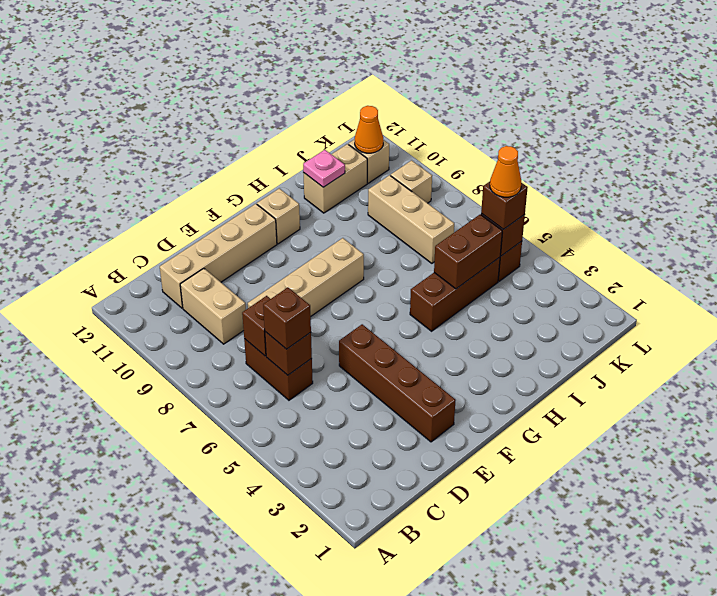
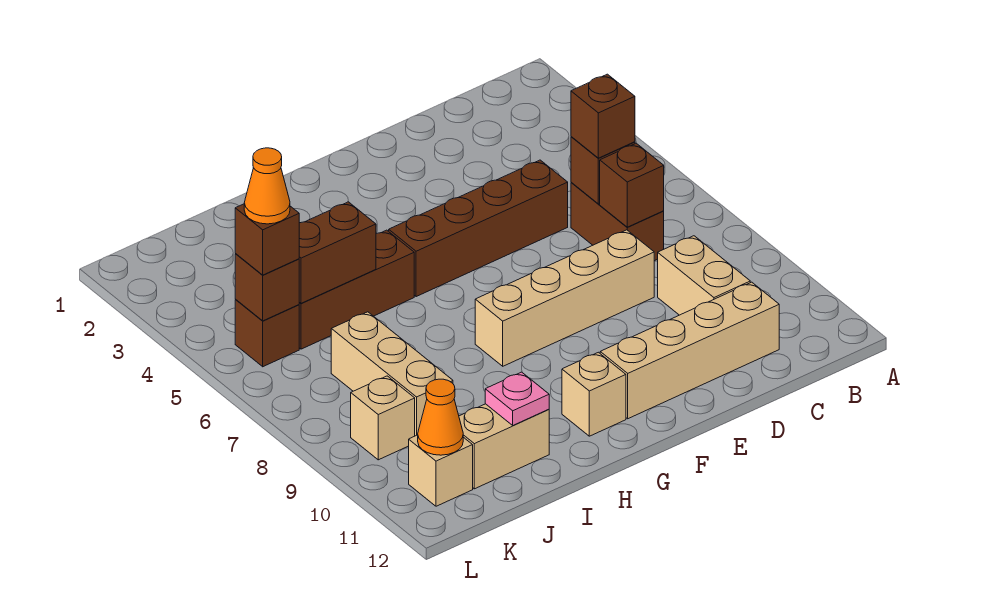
brown 1x4 brick [339,324,456,442] -> brown 1x4 brick turned to [389,160,568,297]

